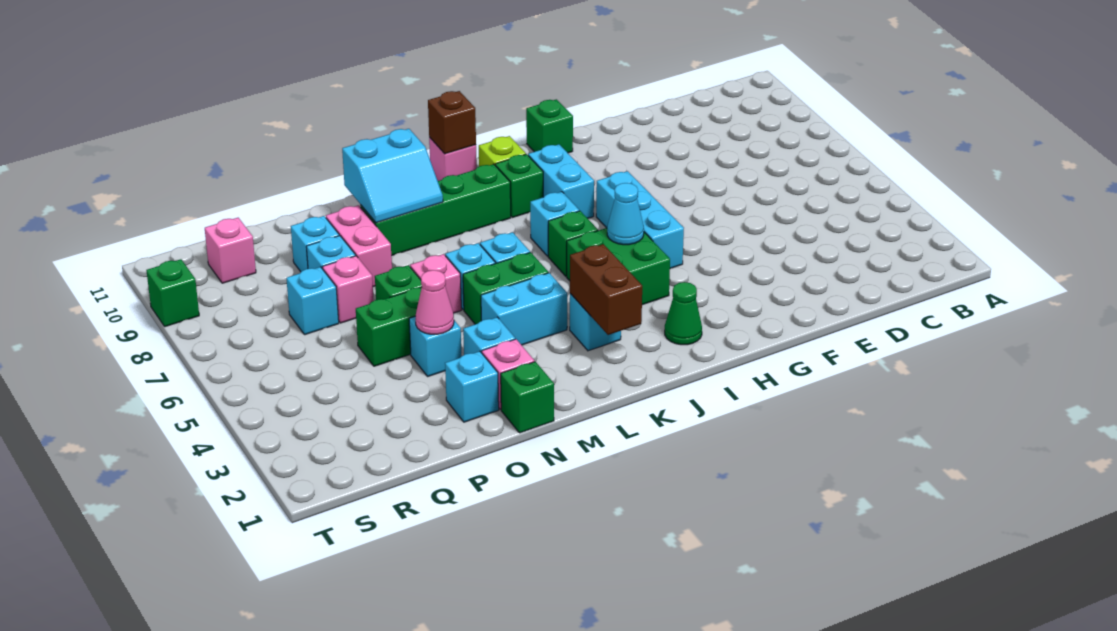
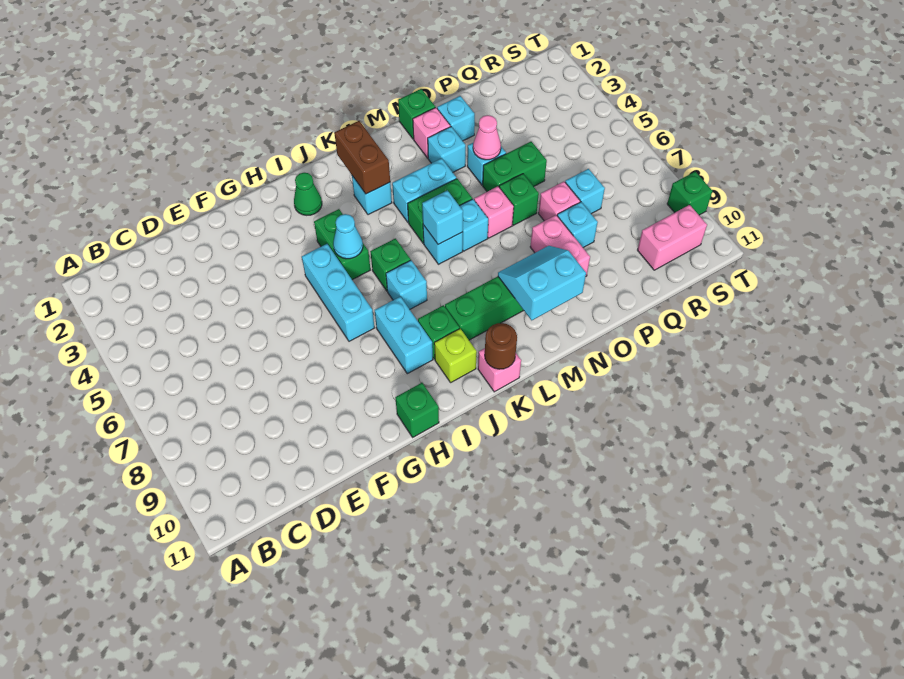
green 2x2 brick [567,228,670,305] -> green 1x2 brick [314,209,370,280]
brown 1x1 brick [428,91,476,154] -> brown 1x1 round brick [485,323,517,369]
cyan 1x1 brick [291,216,339,272] -> cyan 1x1 brick moved to [422,190,463,244]
pink 1x1 brick [205,218,256,283] -> pink 1x2 brick [638,205,707,270]

